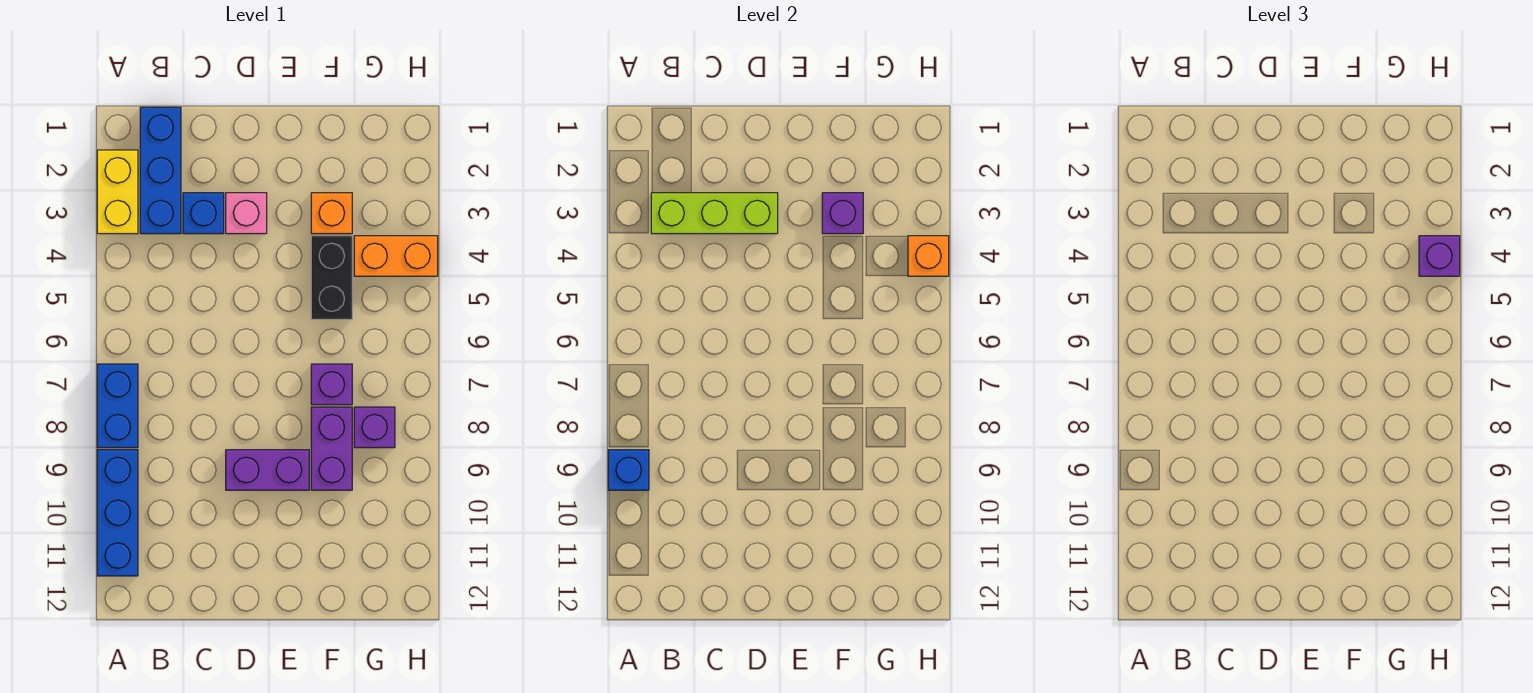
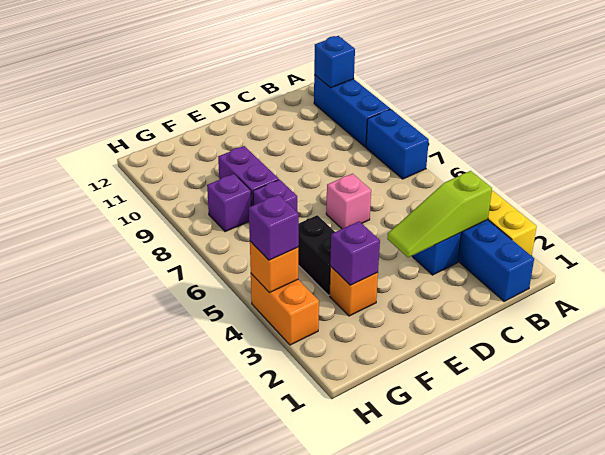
blue 1x1 brick [608,450,649,490] -> blue 1x1 brick moved to [314,36,355,88]
lime 1x3 brick [651,193,778,234] -> lime 1x3 slope [387,171,492,258]
pink 1x1 brick [226,193,267,234] -> pink 1x1 brick moved to [326,174,371,229]
purple 1x2 brick [226,450,309,490] -> none
orange 1x2 brick [354,236,438,276] -> orange 1x2 brick turned to [251,274,319,345]

